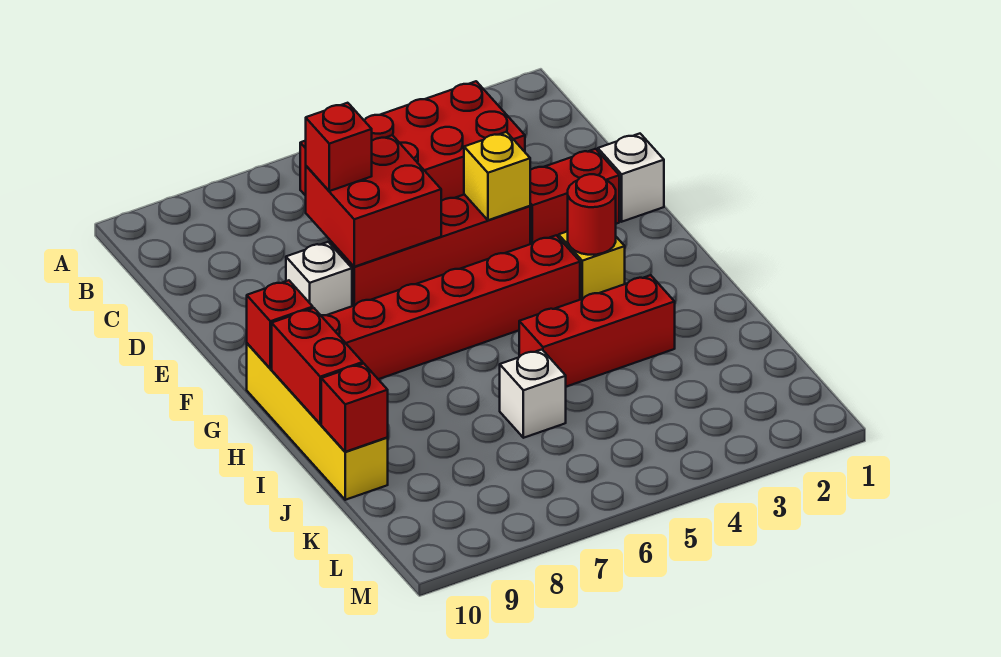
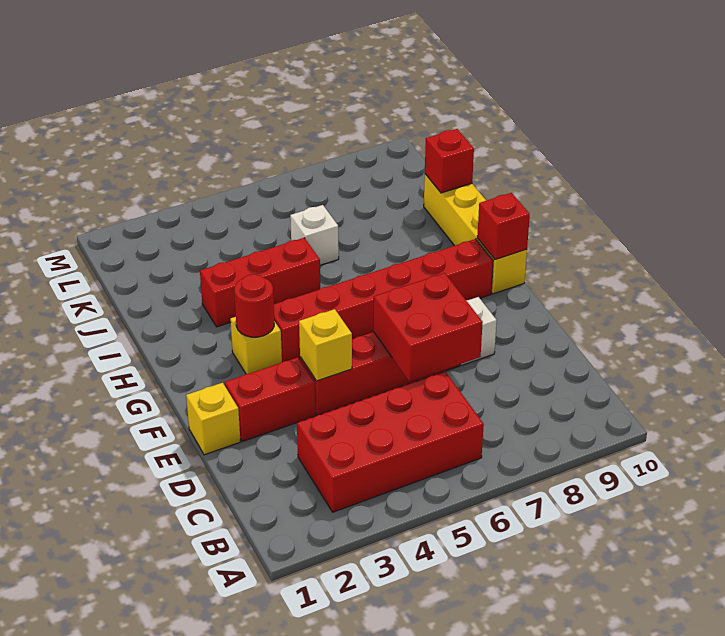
red 1x1 brick [306,103,372,191] -> none
white 1x1 brick [598,134,664,222] -> yellow 1x1 brick [186,383,240,455]
red 1x2 brick [272,308,363,424] -> none

